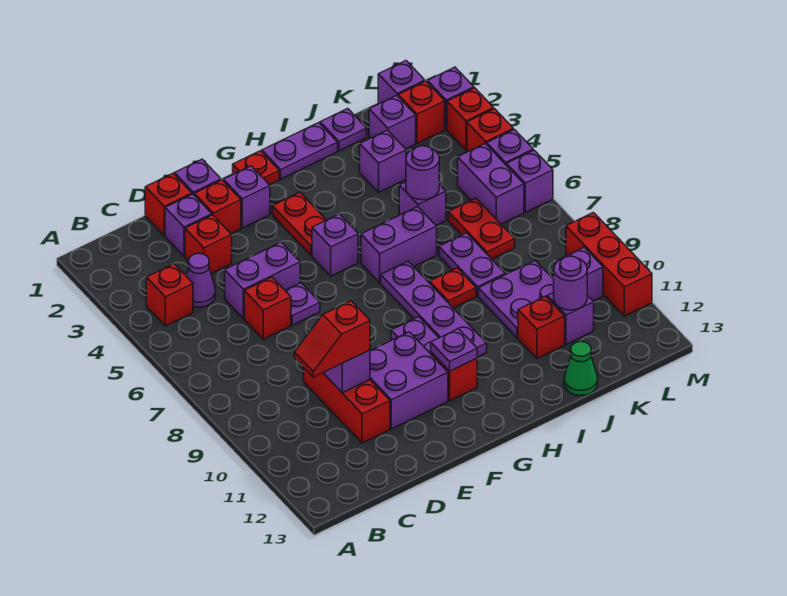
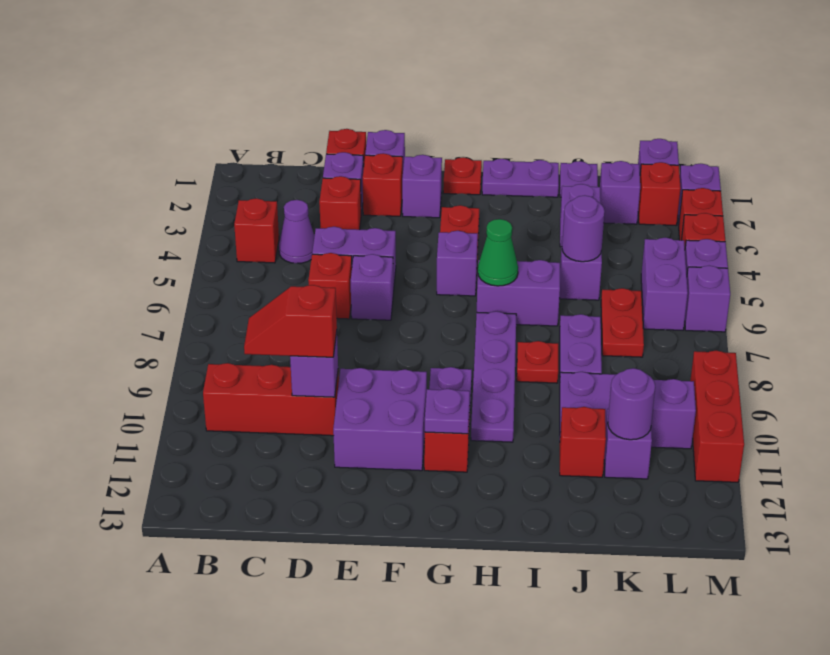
red 1x3 brick [304,368,390,443] -> red 1x3 brick turned to [203,363,339,436]
purple 1x1 plate [285,283,320,325] -> purple 1x1 brick [351,254,393,320]
green 1x1 cone [564,341,598,395] -> green 1x1 cone moved to [478,219,518,286]

